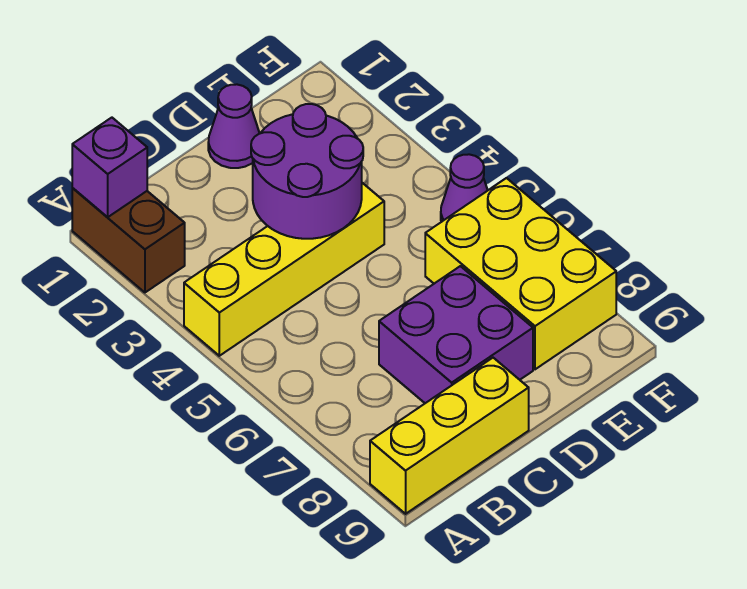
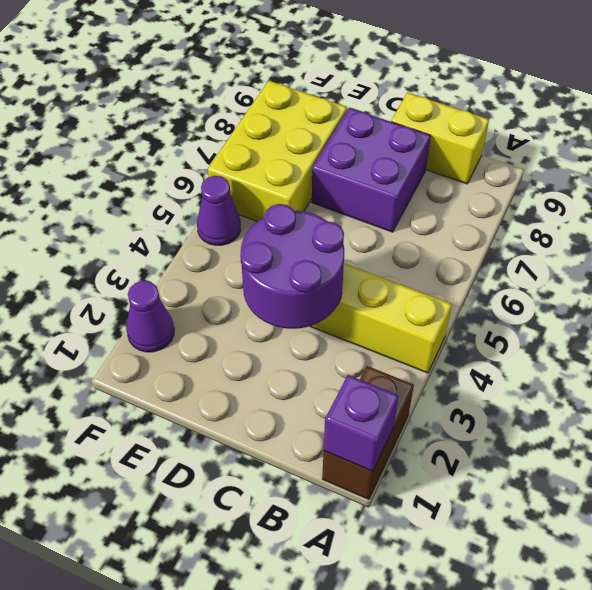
yellow 1x3 brick [370,358,529,514] -> yellow 1x2 brick [391,93,489,184]
purple 1x1 cone [208,84,260,168] -> purple 1x1 cone moved to [127,281,174,352]

